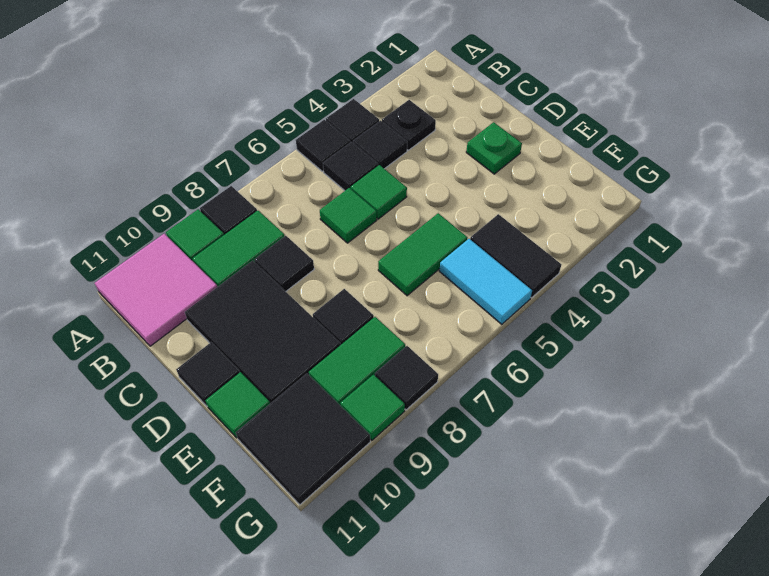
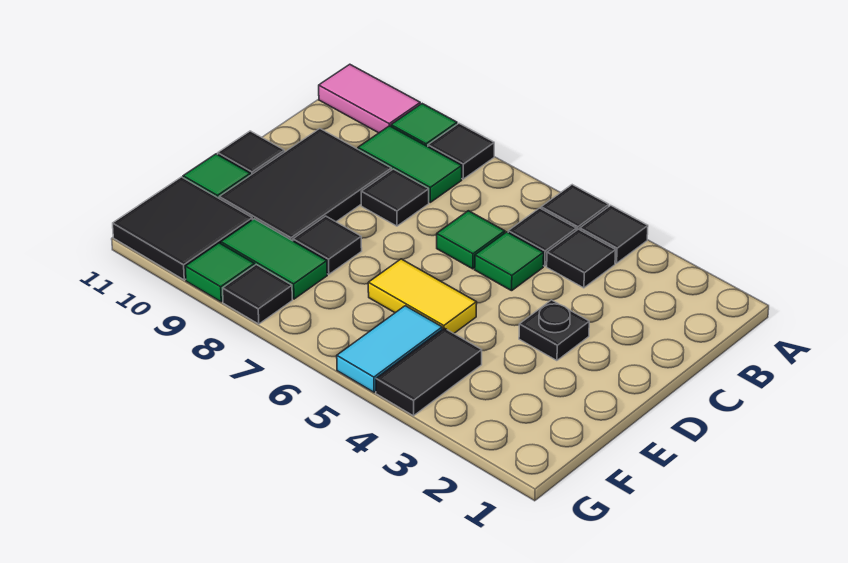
pink 2x2 tile [95,234,217,346] -> pink 1x2 tile [319,64,420,133]
black 1x1 plate [382,100,436,150] -> black 1x1 plate moved to [519,300,589,361]
green 1x1 plate [466,122,522,174] -> none
green 1x2 tile [378,213,467,296] -> yellow 1x2 tile [368,259,477,333]

